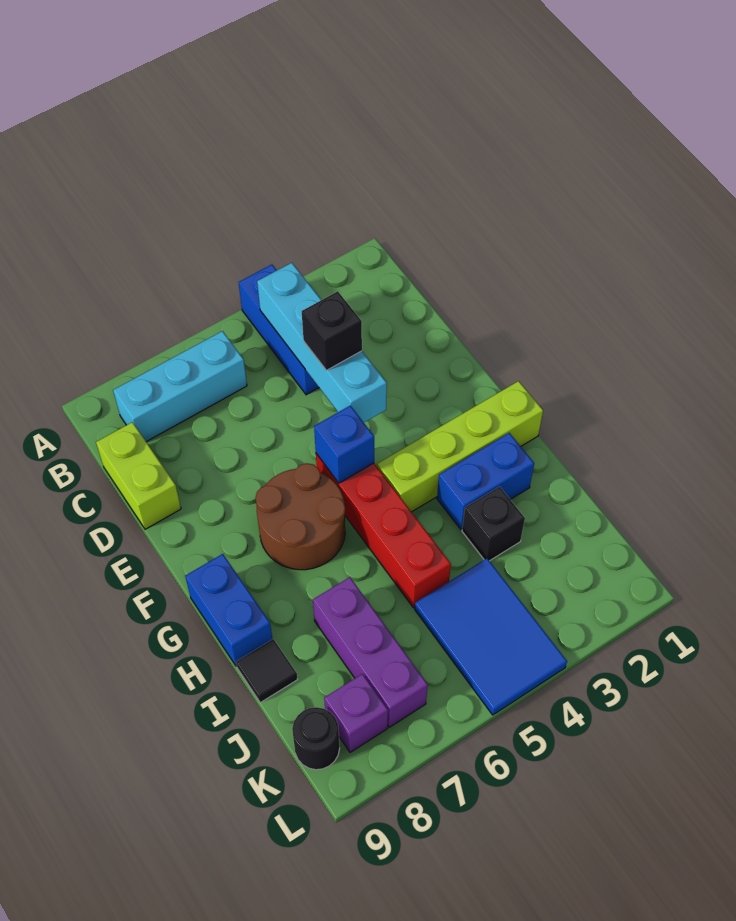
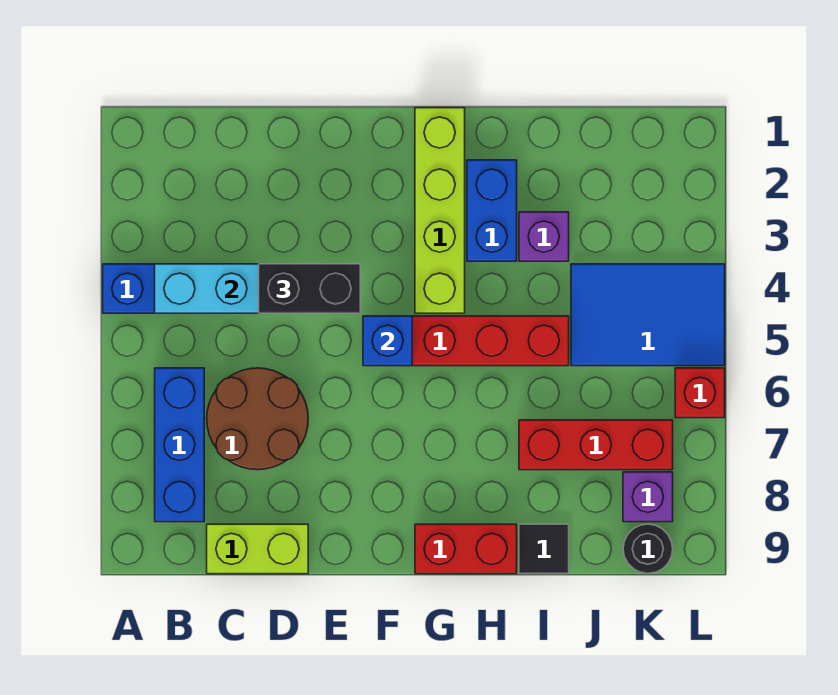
cyan 1x3 brick [113,331,247,442] -> blue 1x3 brick [155,368,204,522]
black 1x1 brick [302,291,362,370] -> black 1x2 brick [259,264,360,313]
brown 2x2 round brick [256,463,345,570] -> brown 2x2 round brick moved to [207,368,308,470]
blue 1x2 brick [185,554,272,666] -> red 1x2 brick [415,524,517,574]
black 1x1 brick [462,487,525,561] -> purple 1x1 brick [519,212,569,261]
purple 1x3 brick [313,577,428,727] -> red 1x3 brick [519,420,673,470]
none -> red 1x1 brick [675,368,725,418]

